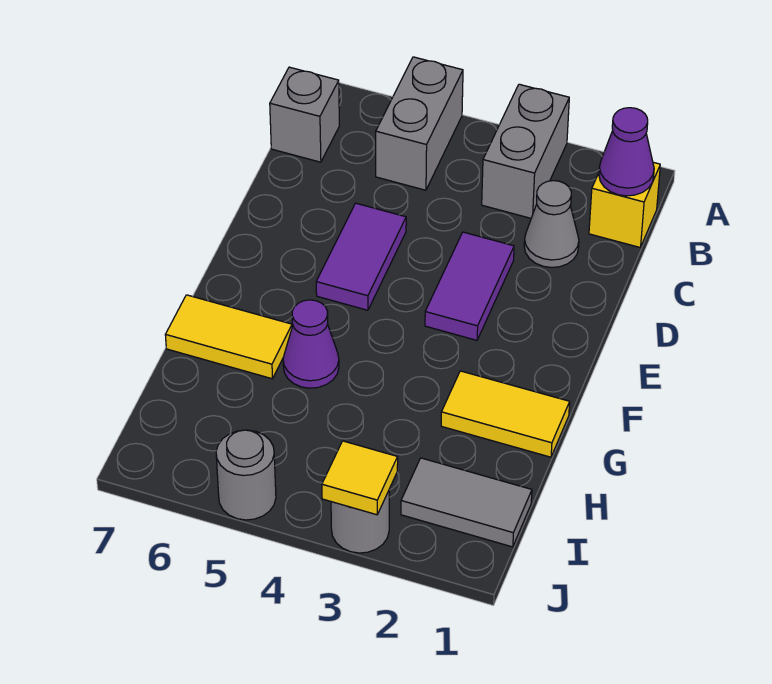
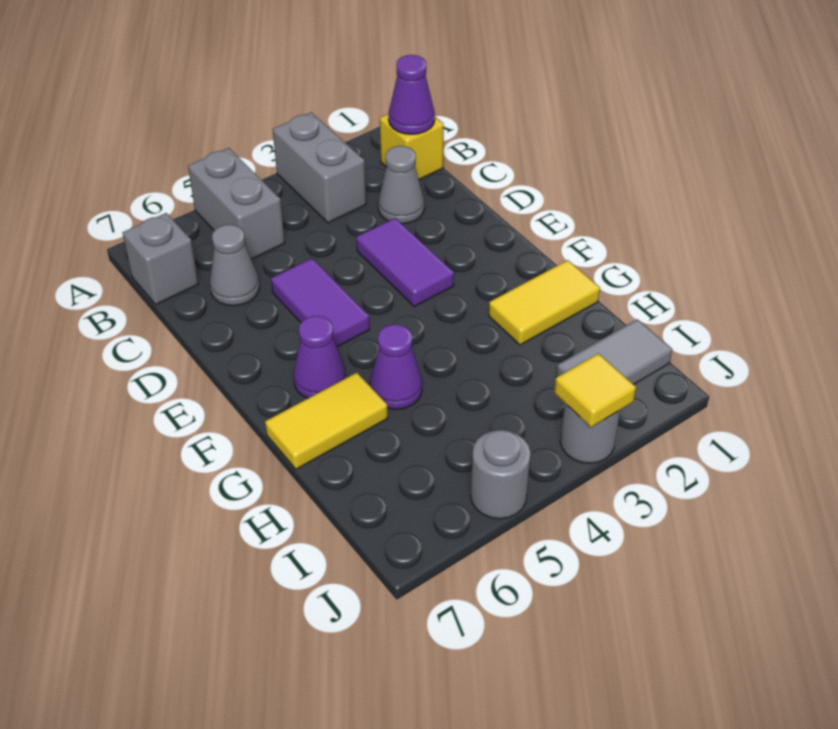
none -> grey 1x1 cone [210,225,260,306]
none -> purple 1x1 cone [293,316,346,398]

